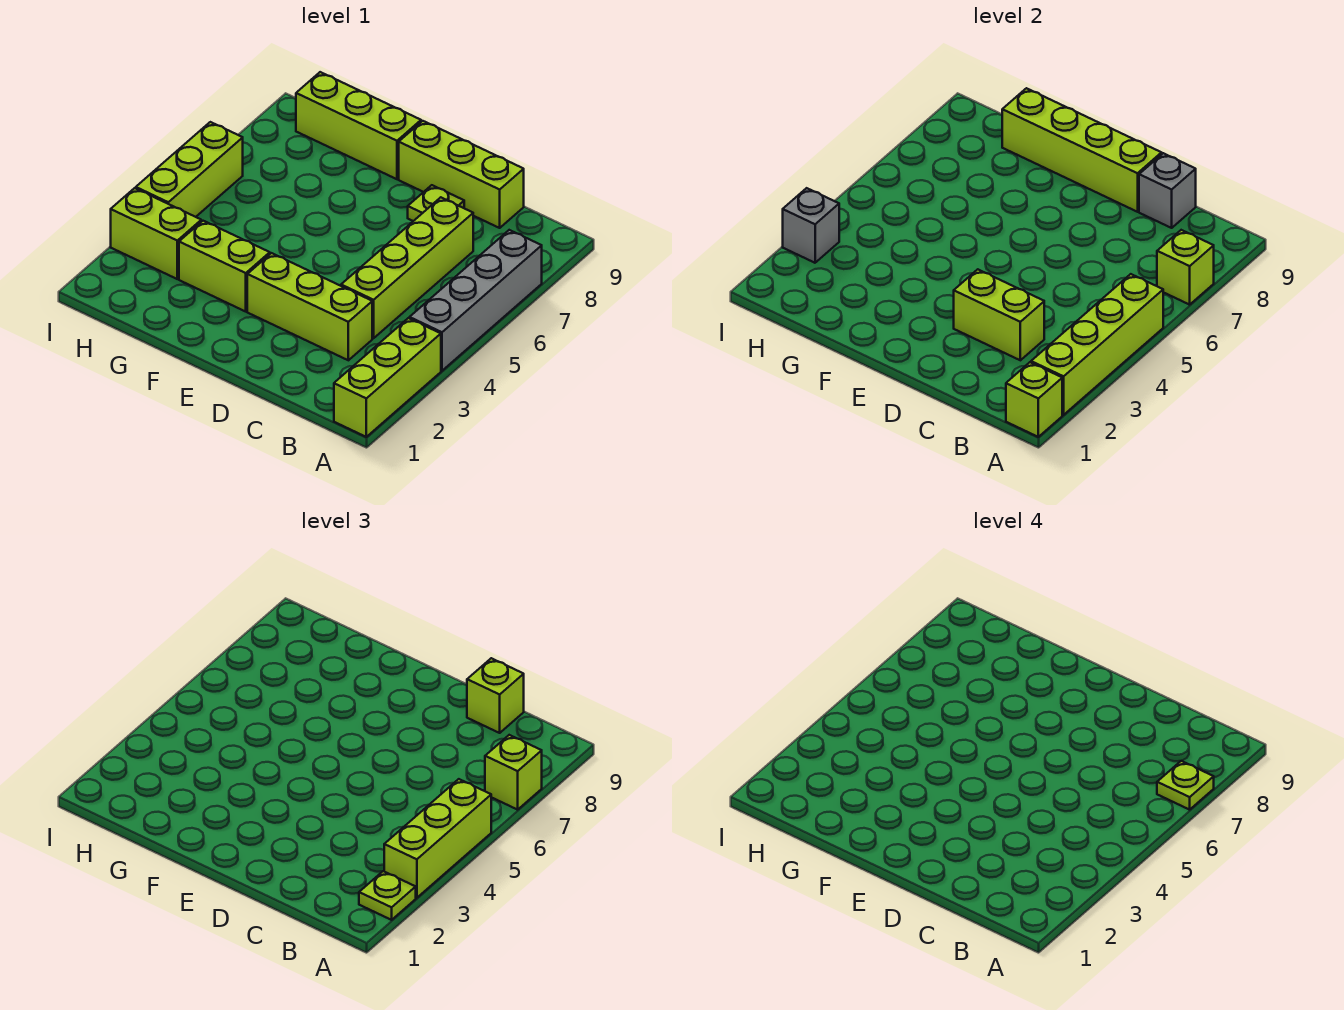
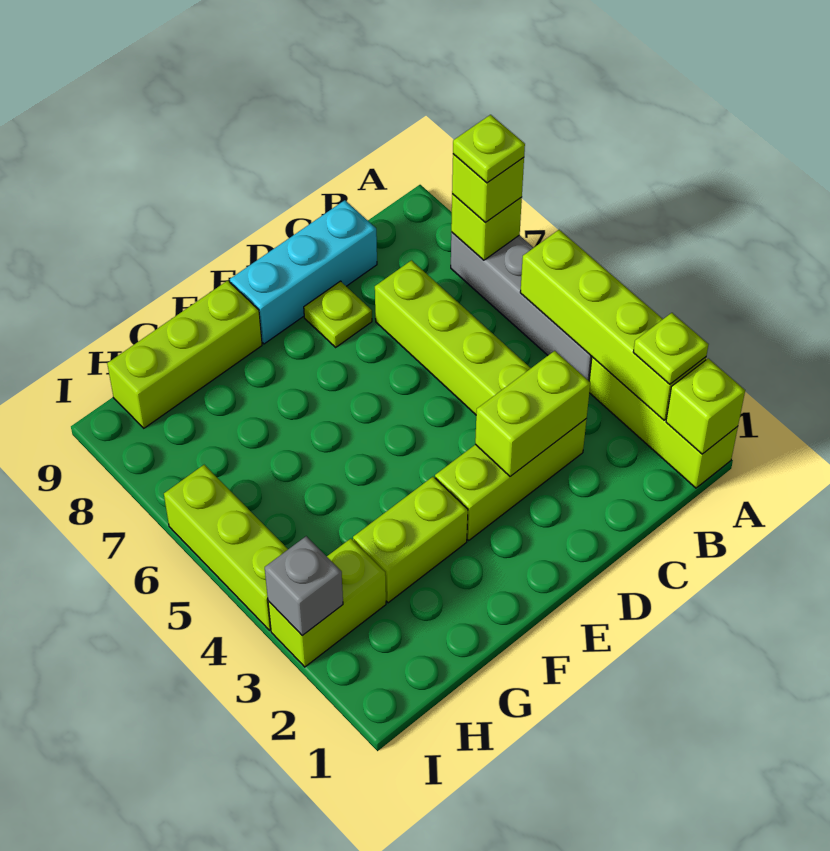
lime 1x3 brick [384,779,491,898] -> none
lime 1x3 brick [399,121,524,228] -> cyan 1x3 brick [230,200,377,344]
grey 1x1 brick [1139,153,1196,228] -> none
lime 1x1 brick [467,658,524,733] -> none
lime 1x4 brick [1002,88,1162,212] -> none

